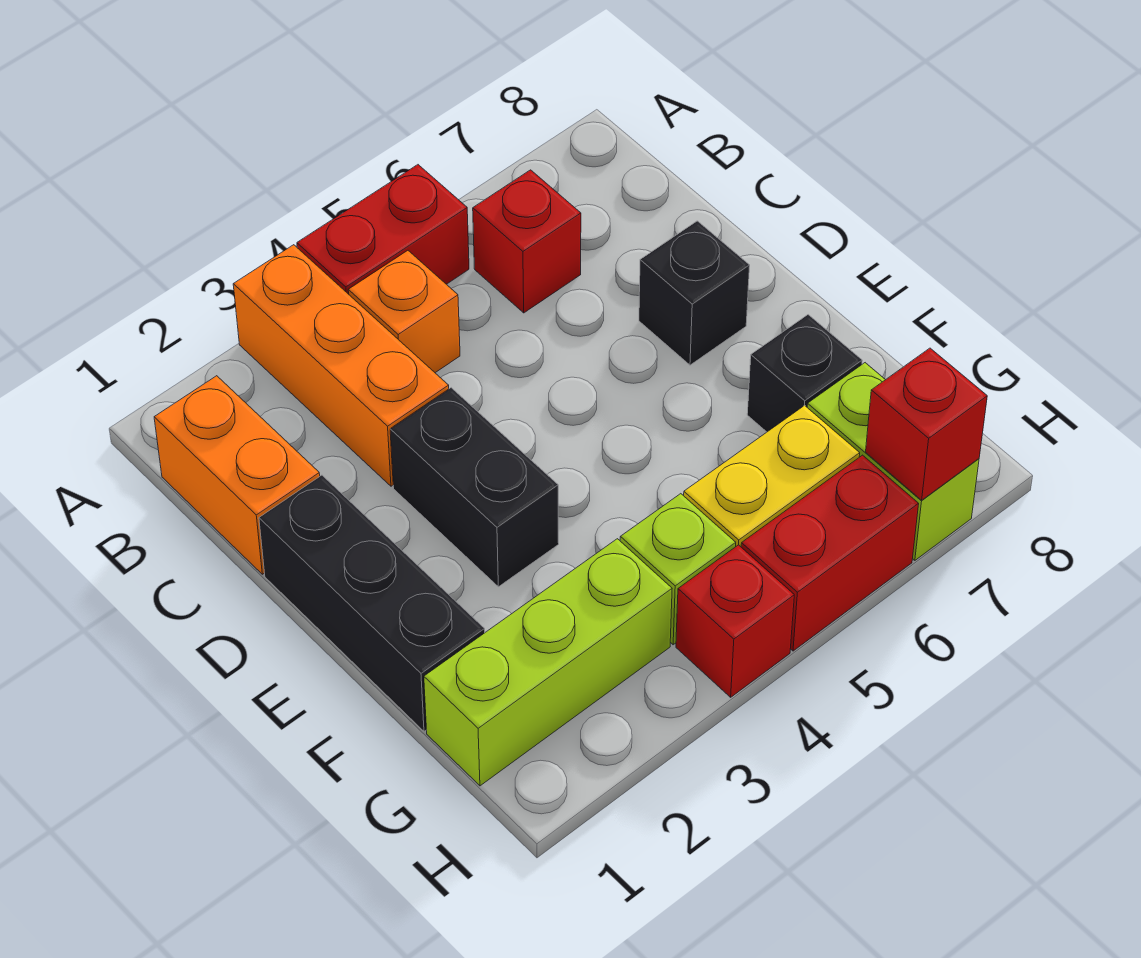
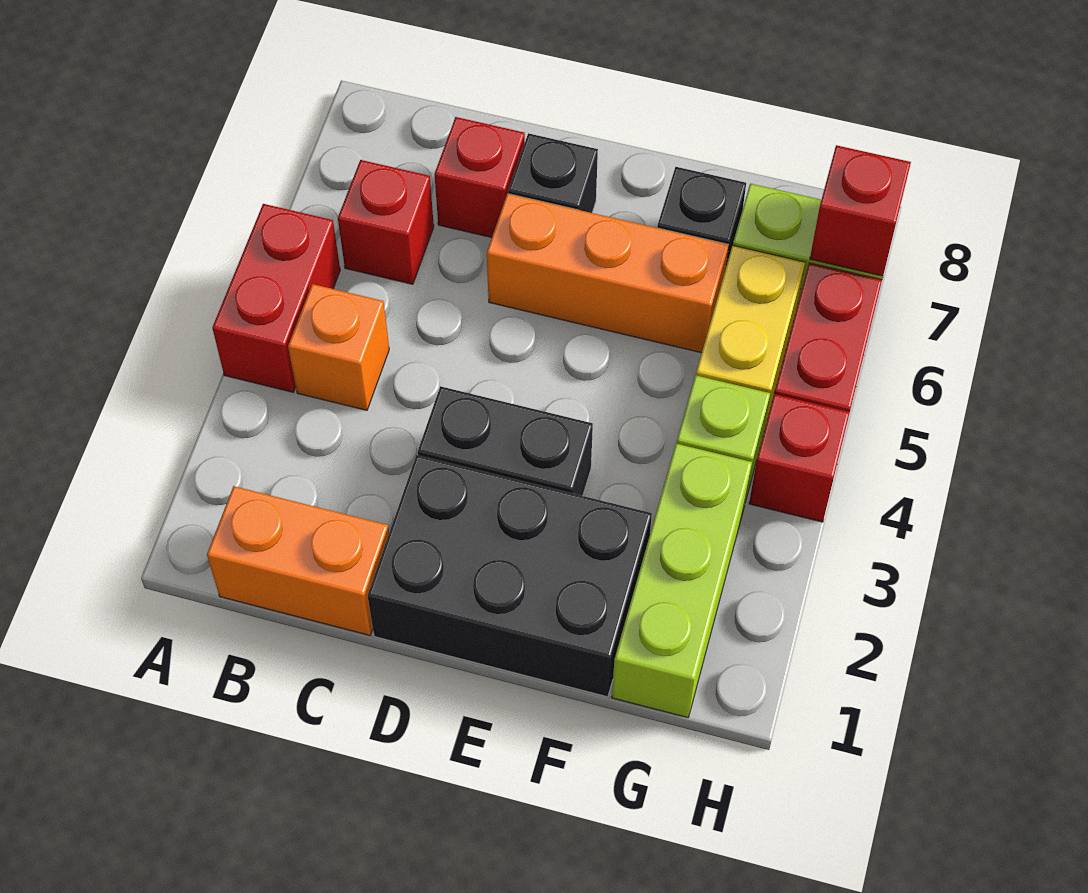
orange 1x3 brick [233,245,449,486] -> orange 1x3 brick moved to [487,194,729,353]
none -> red 1x1 brick [435,117,525,238]
black 1x3 brick [259,475,485,731] -> black 2x3 brick [368,455,652,697]

